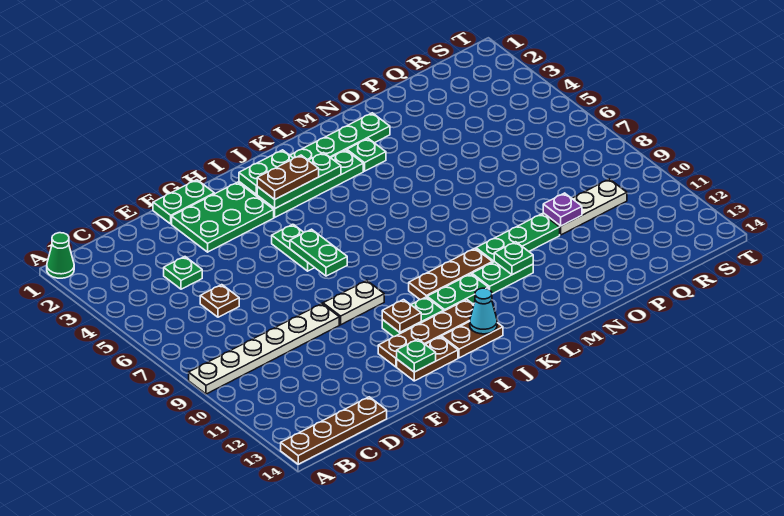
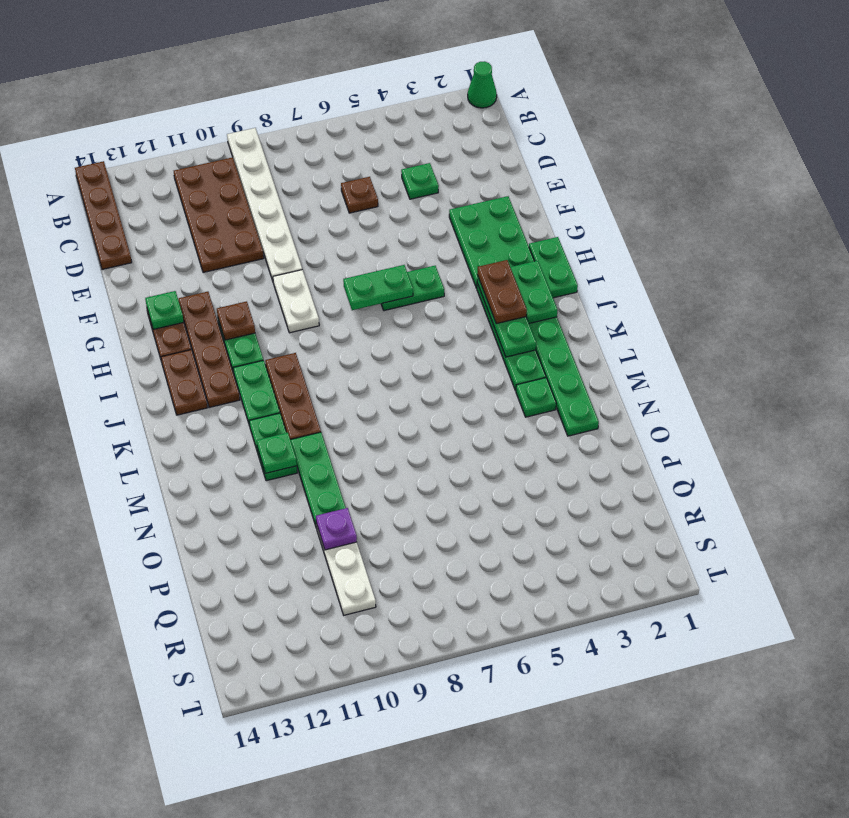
none -> brown 2x4 plate [174,157,264,273]
green 1x2 plate [153,180,214,224] -> green 1x2 plate moved to [529,237,578,298]
cyan 1x1 cone [470,288,497,334] -> none

